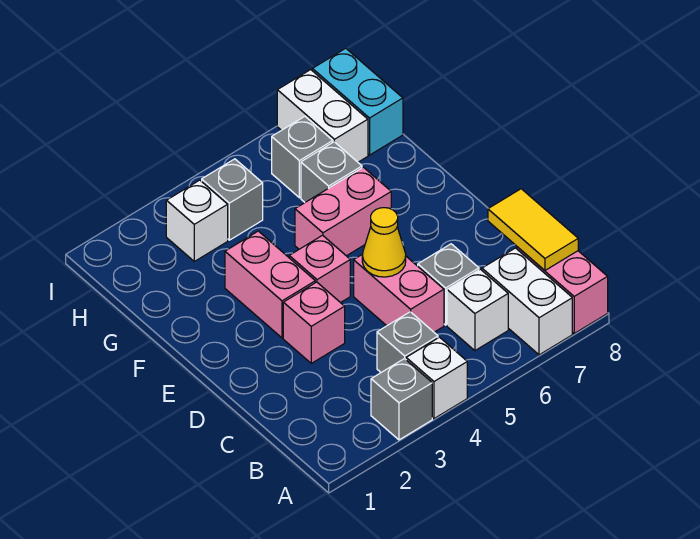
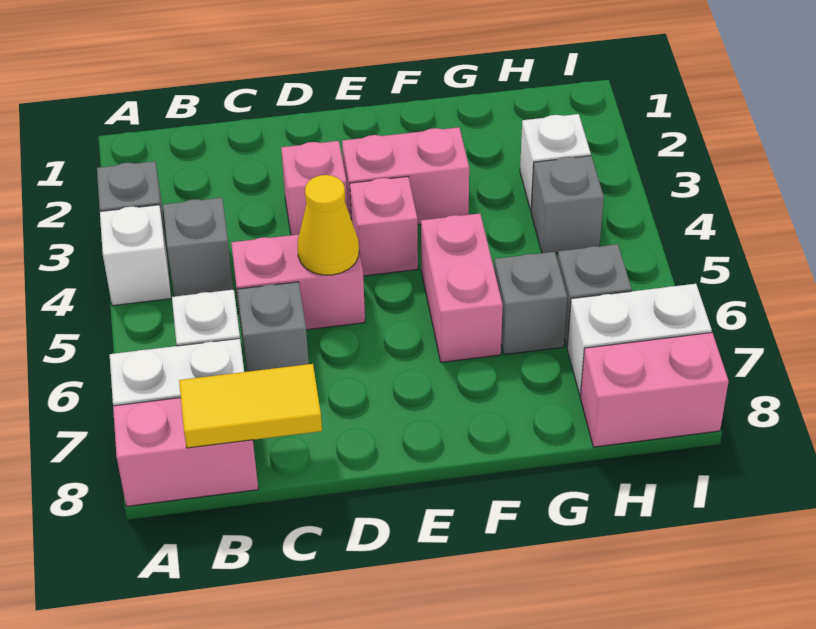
cyan 1x2 brick [312,48,403,155] -> pink 1x2 brick [580,333,729,447]

